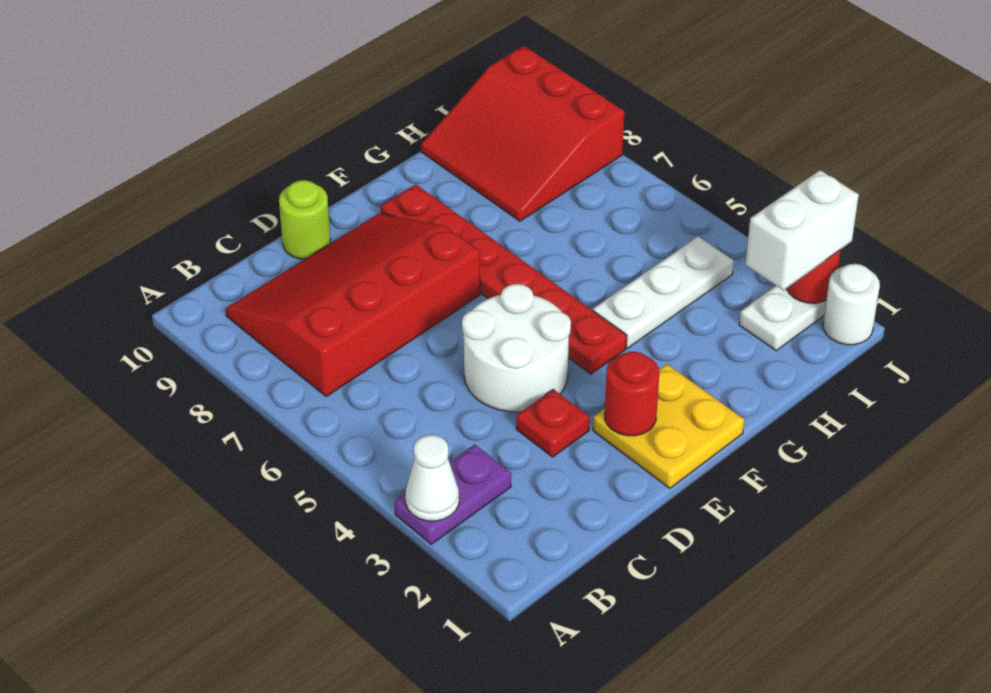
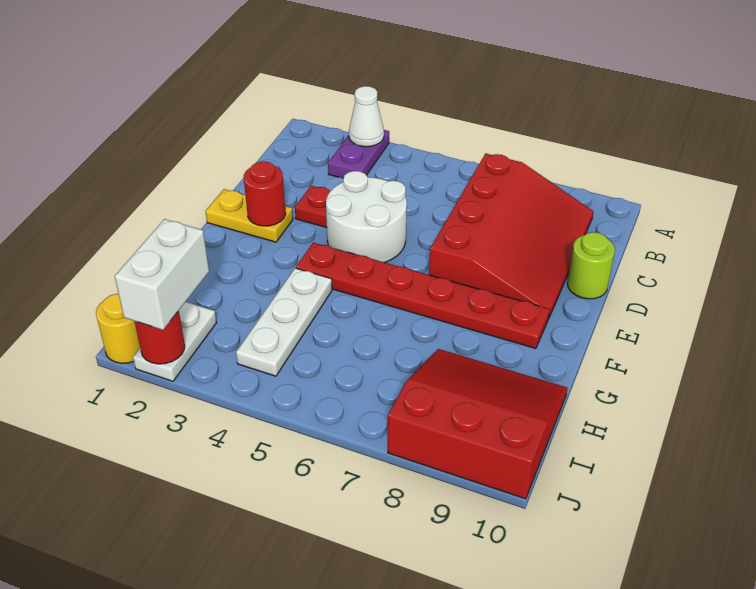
yellow 2x2 plate [593,364,744,488] -> yellow 1x2 plate [206,189,293,242]
white 1x1 round brick [823,264,880,345] -> yellow 1x1 round brick [96,294,140,363]

